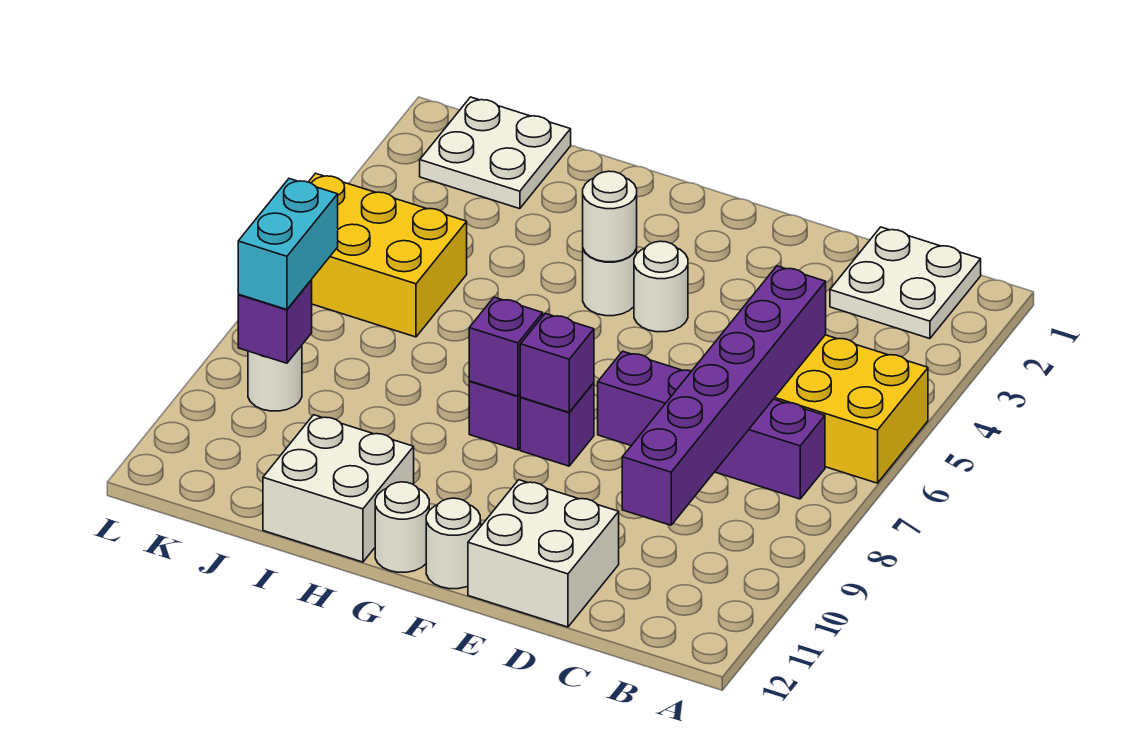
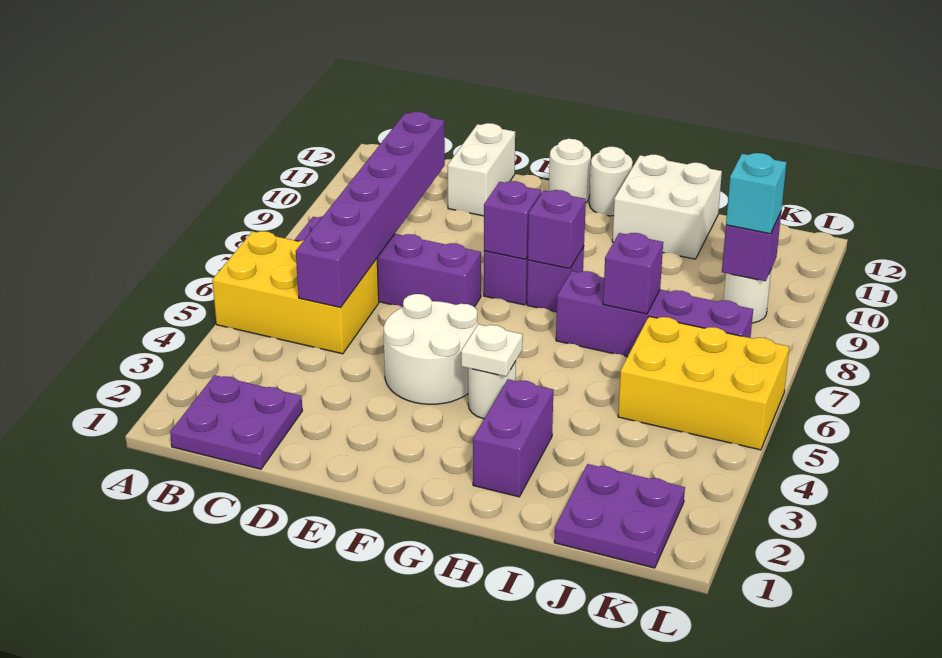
white 2x2 plate [830,227,981,339] -> purple 2x2 plate [170,375,303,469]
white 2x2 brick [468,480,619,627] -> white 1x2 brick [447,123,515,216]
white 1x1 round brick [634,241,688,332] -> white 2x2 round brick [384,294,478,404]
white 1x1 round brick [583,171,637,262] -> white 1x1 plate [461,324,523,377]
none -> purple 1x2 brick [473,379,553,497]
none -> purple 1x4 brick [556,271,753,357]
none -> purple 1x1 brick [603,233,663,314]
white 2x2 plate [420,97,571,209] -> purple 2x2 plate [554,464,685,568]
cyan 1x2 brick [238,179,338,310] -> cyan 1x1 brick [726,153,787,234]

